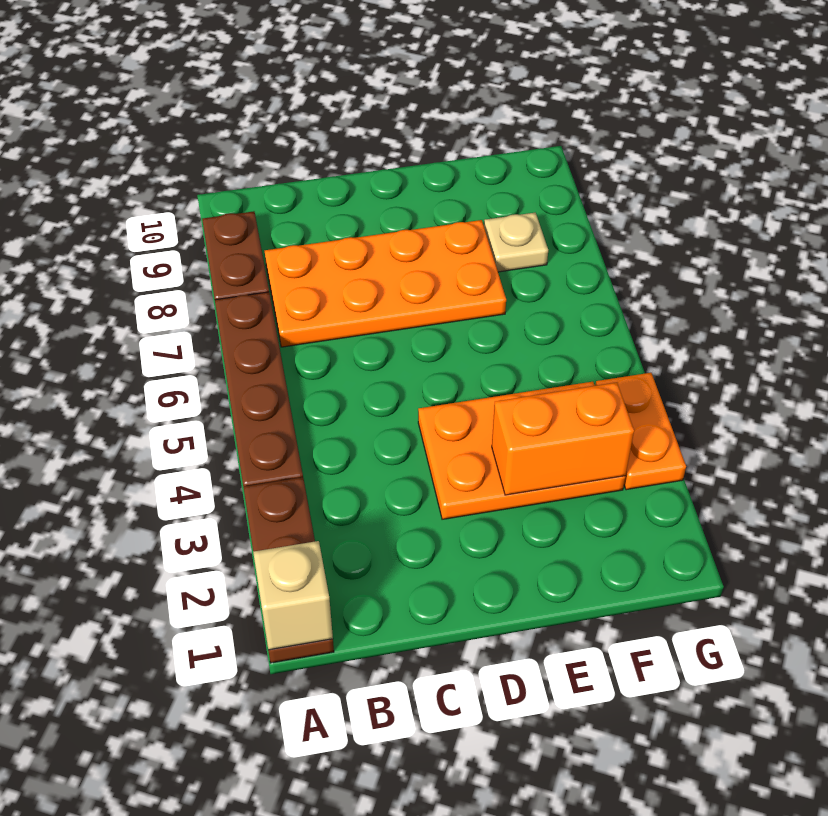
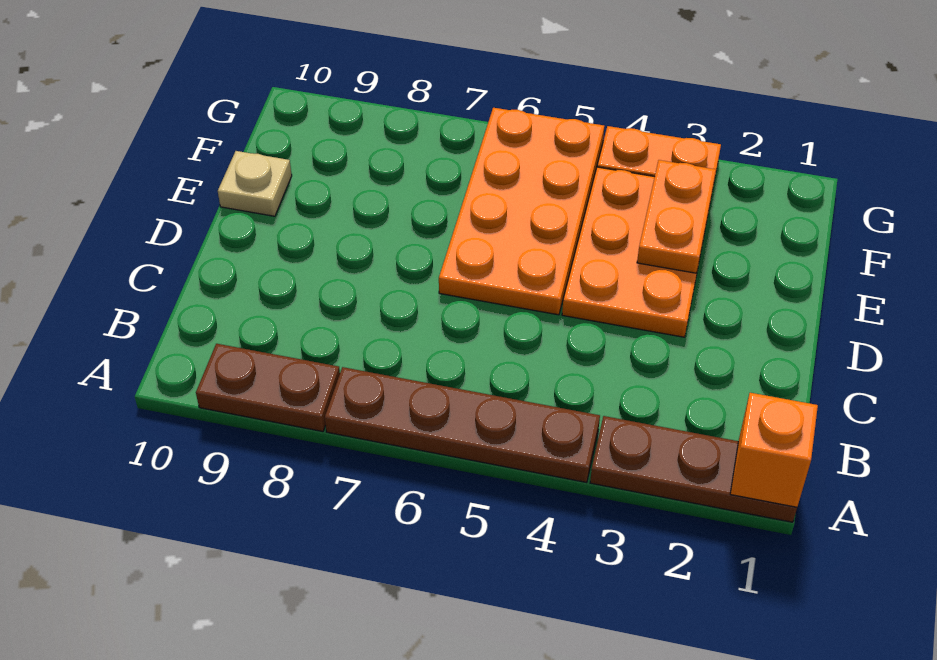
tan 1x1 brick [253,541,333,650] -> orange 1x1 brick [730,393,818,507]
orange 2x4 plate [265,220,506,347] -> orange 2x4 plate moved to [439,108,604,315]
orange 1x2 brick [492,383,634,495] -> orange 1x2 plate [637,160,716,273]
tan 1x1 plate [484,213,548,272] -> tan 1x1 plate moved to [218,151,292,216]

